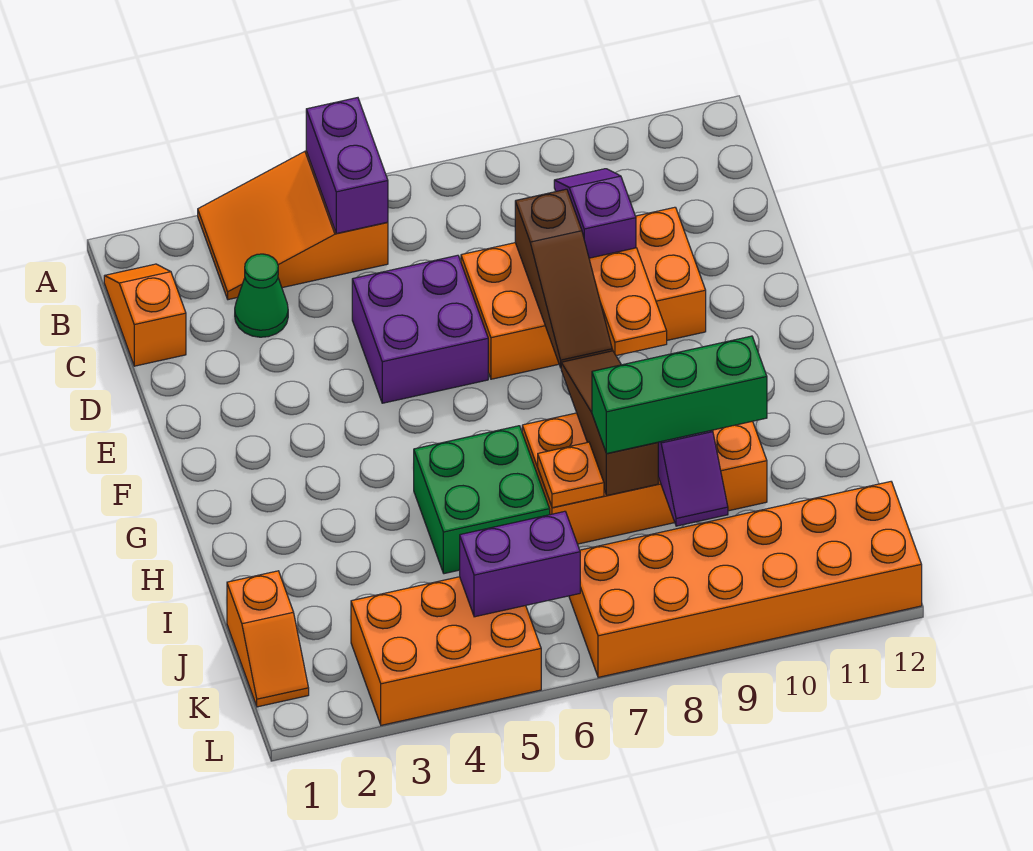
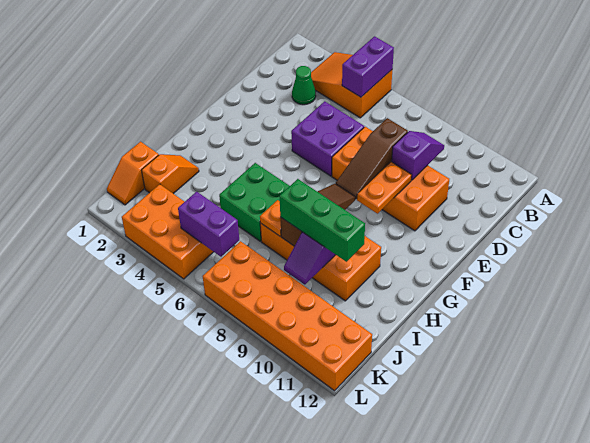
orange 1x2 slope [104,264,186,366] -> orange 1x2 slope moved to [141,154,199,194]

